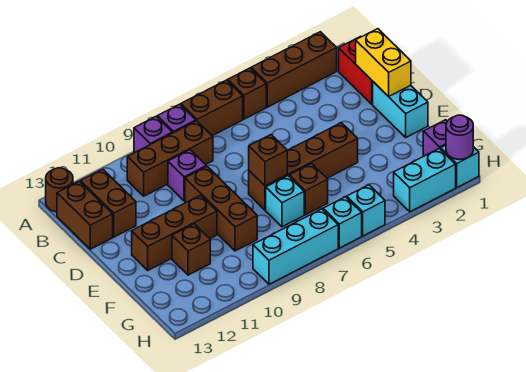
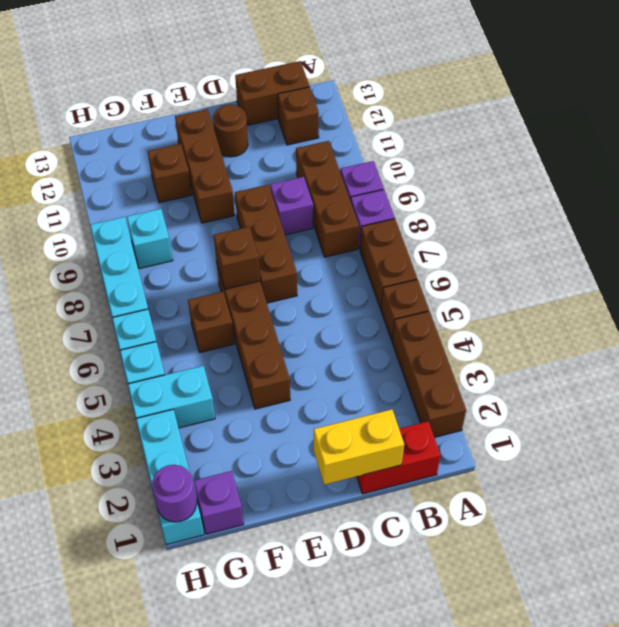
brown 1x1 round brick [46,168,73,212] -> brown 1x1 round brick moved to [213,105,248,157]
brown 1x2 brick [81,169,136,237] -> brown 1x1 brick [278,87,319,145]
cyan 1x2 brick [373,82,428,137] -> cyan 1x2 brick moved to [128,366,215,428]
brown 1x3 brick [185,166,257,251] -> brown 1x3 brick turned to [235,185,297,303]
cyan 1x1 brick [266,176,304,227] -> cyan 1x1 brick moved to [127,209,173,268]

